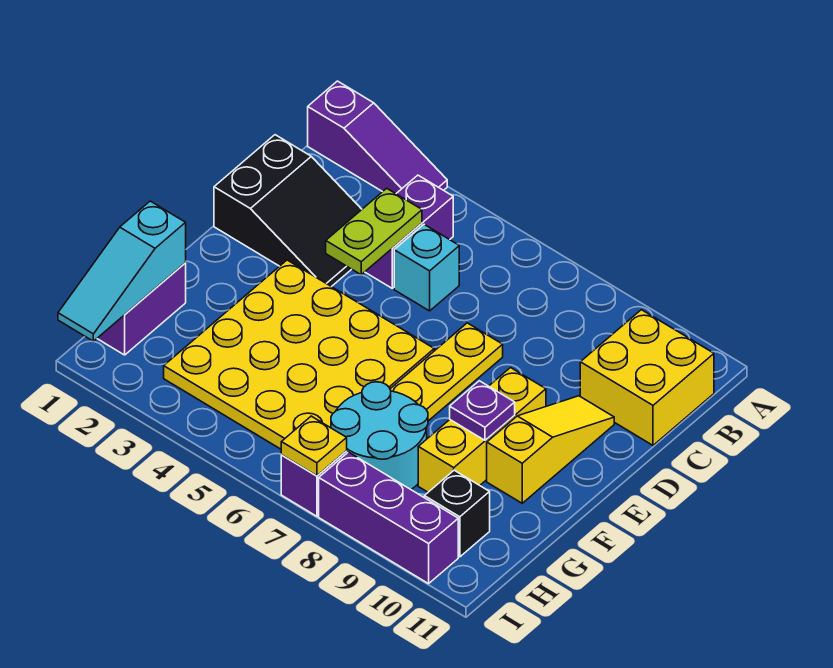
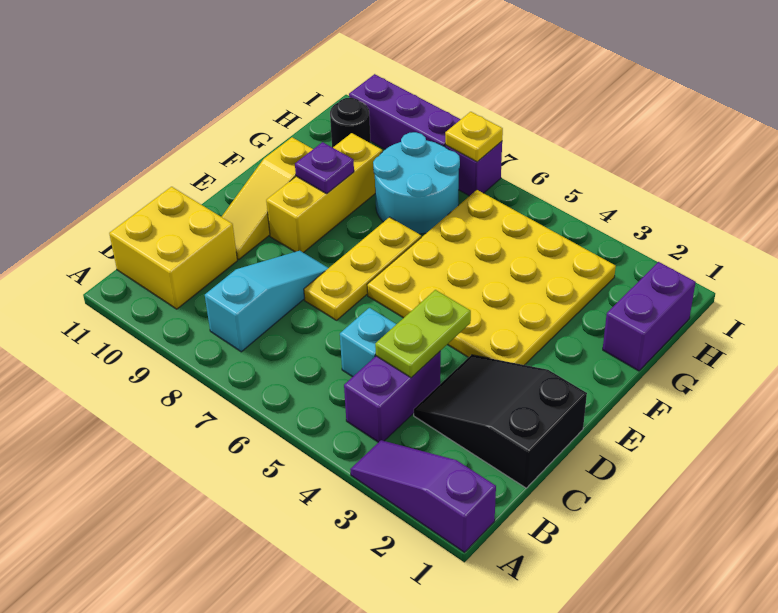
cyan 1x3 slope [58,201,186,341] -> cyan 1x3 slope moved to [205,251,328,352]
black 1x1 brick [424,470,490,557] -> black 1x1 round brick [330,98,371,148]

